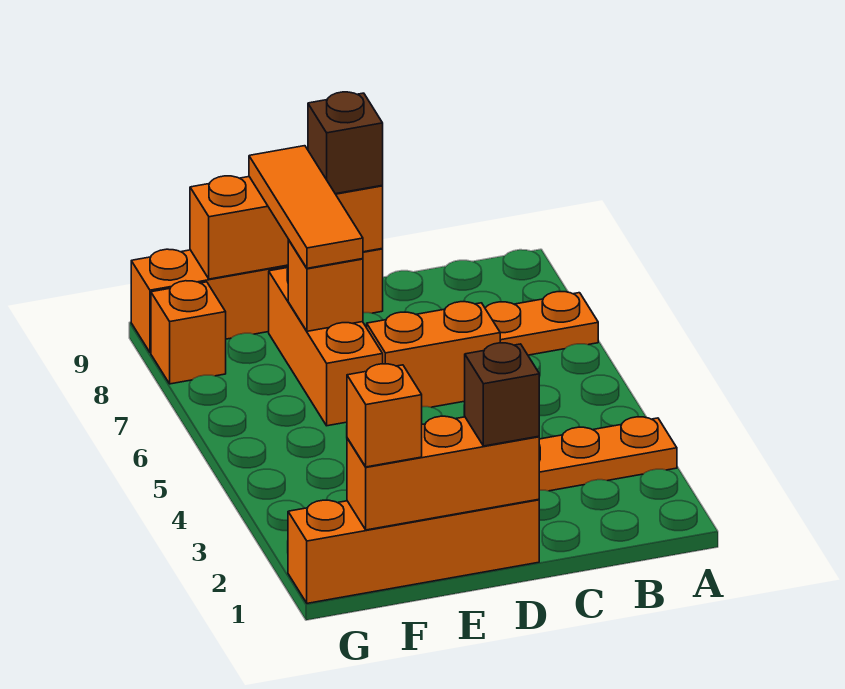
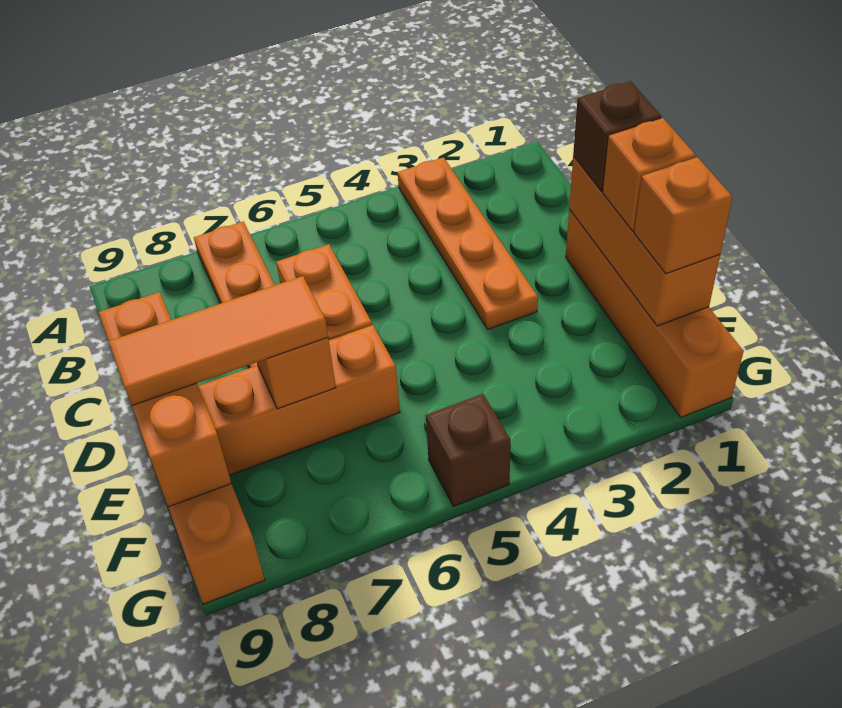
brown 1x1 brick [308,92,383,194] -> brown 1x1 brick moved to [426,394,511,506]
orange 1x1 brick [151,281,226,384] -> orange 1x1 brick moved to [603,118,696,231]

